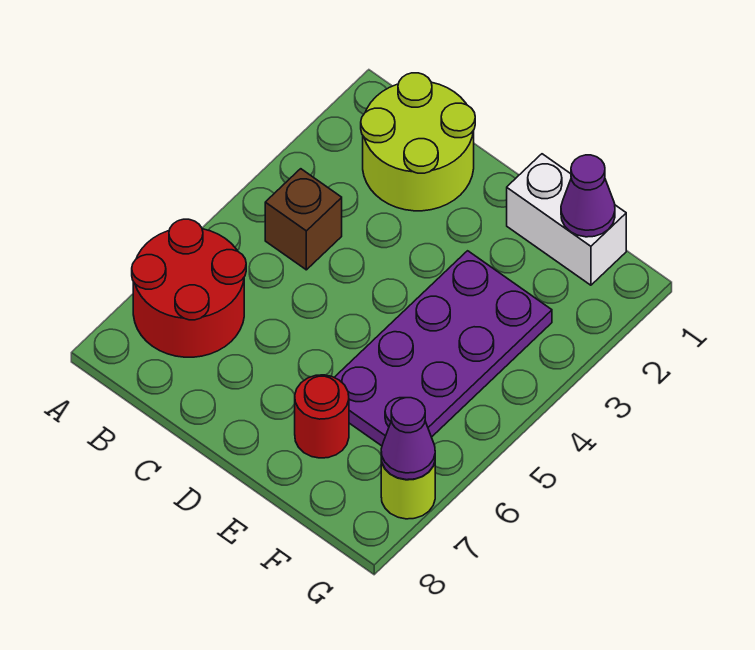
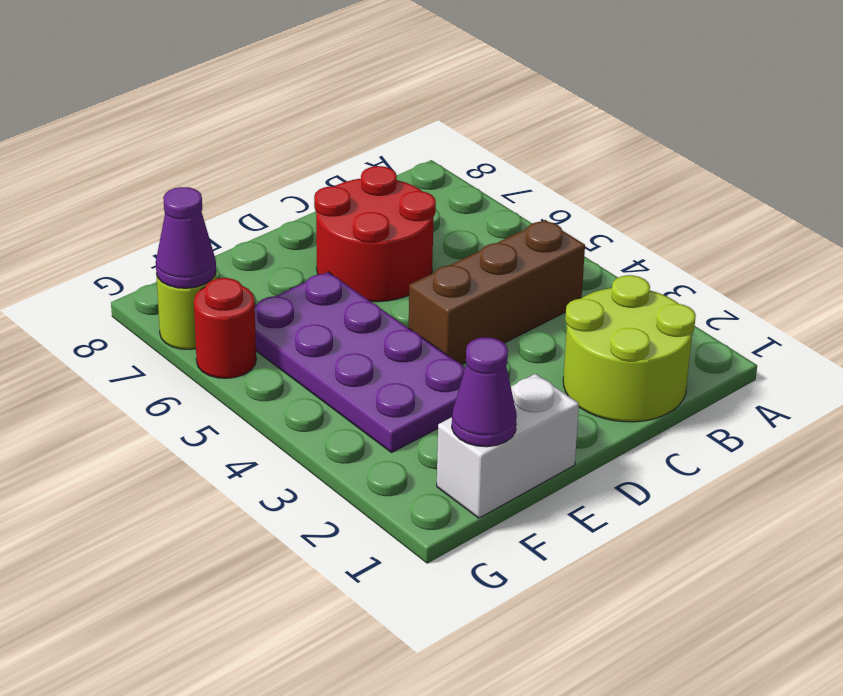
red 2x2 round brick [132,219,246,357] -> red 2x2 round brick moved to [314,166,436,302]
brown 1x1 brick [265,169,342,270] -> brown 1x3 brick [409,220,585,365]
red 1x1 round brick [295,375,349,458] -> red 1x1 round brick moved to [194,278,256,378]

